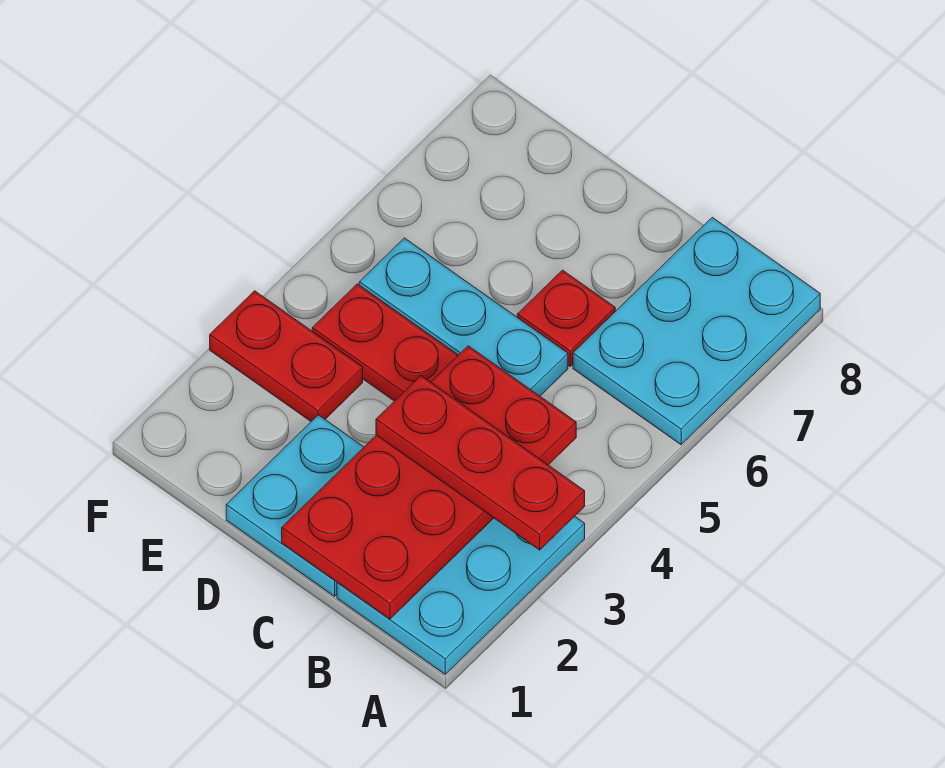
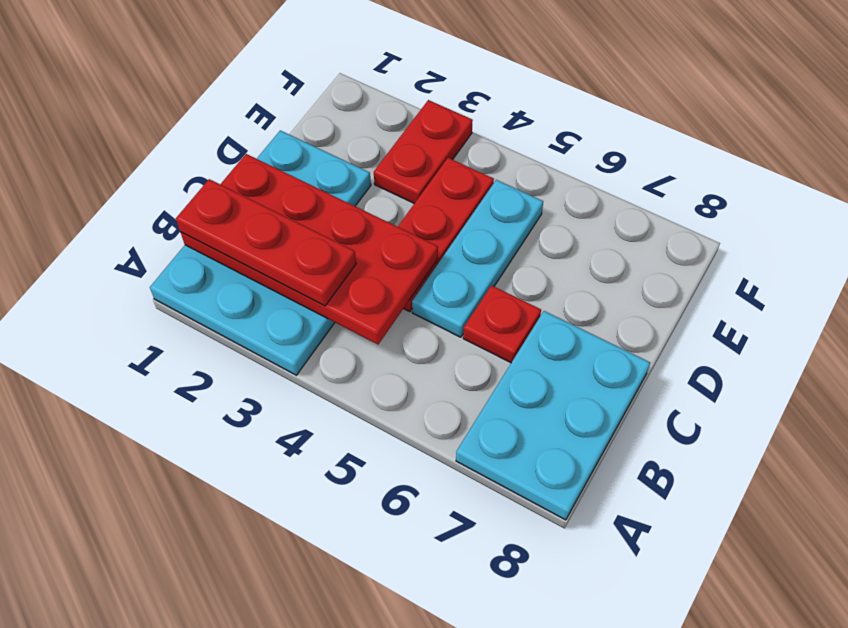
red 1x3 plate [376,376,585,550] -> red 1x3 plate turned to [176,179,356,306]
cyan 2x3 plate [573,217,820,445] -> cyan 2x3 plate turned to [456,311,650,520]

